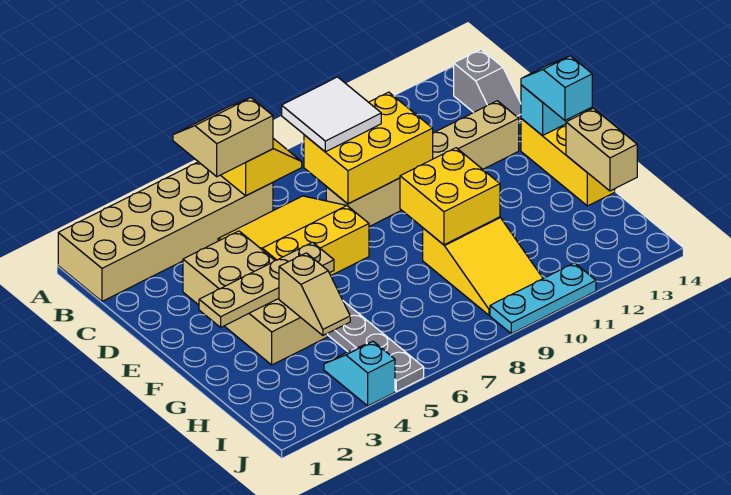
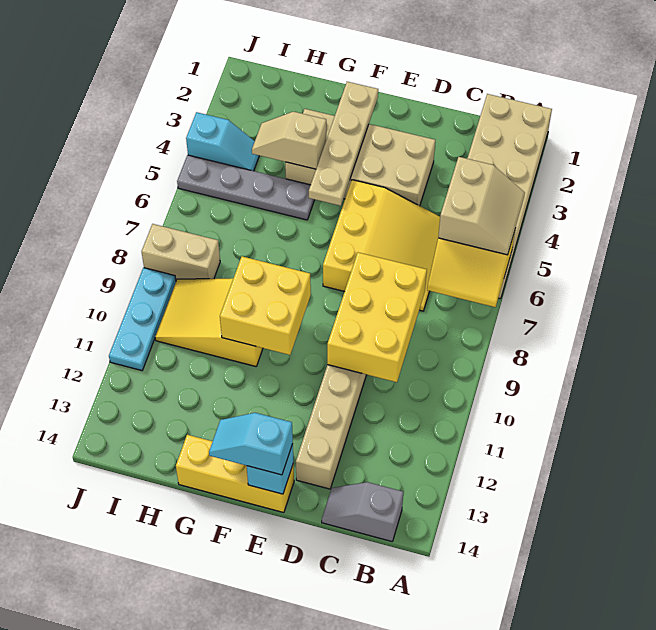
white 2x2 tile [282,77,381,152] -> none
cyan 1x2 slope [521,56,592,120] -> cyan 1x2 slope turned to [209,413,293,475]
tan 1x2 brick [566,108,637,191] -> tan 1x2 brick moved to [142,224,220,281]

